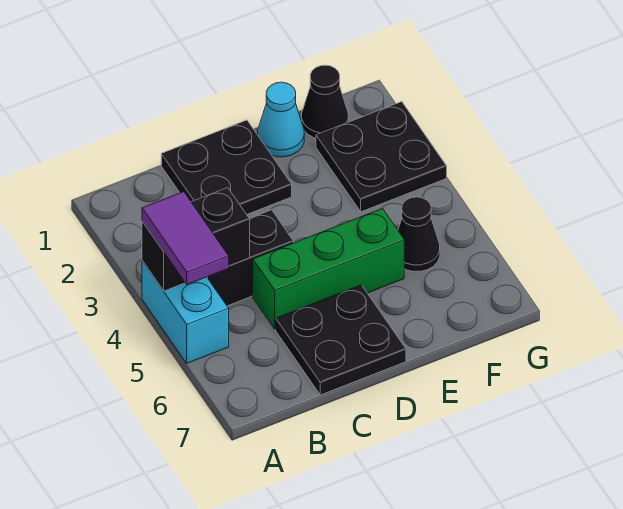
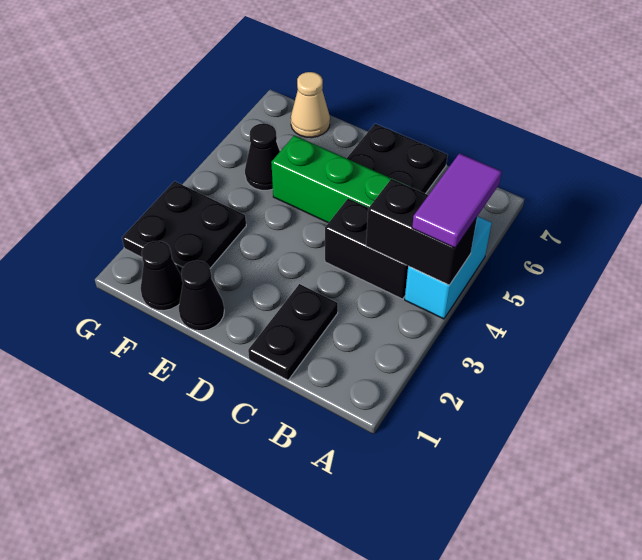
black 2x2 plate [161,120,292,214] -> black 1x2 plate [248,284,338,380]
cyan 1x1 cone [258,82,304,157] -> black 1x1 cone [179,261,224,331]
none -> tan 1x1 cone [291,72,330,138]

